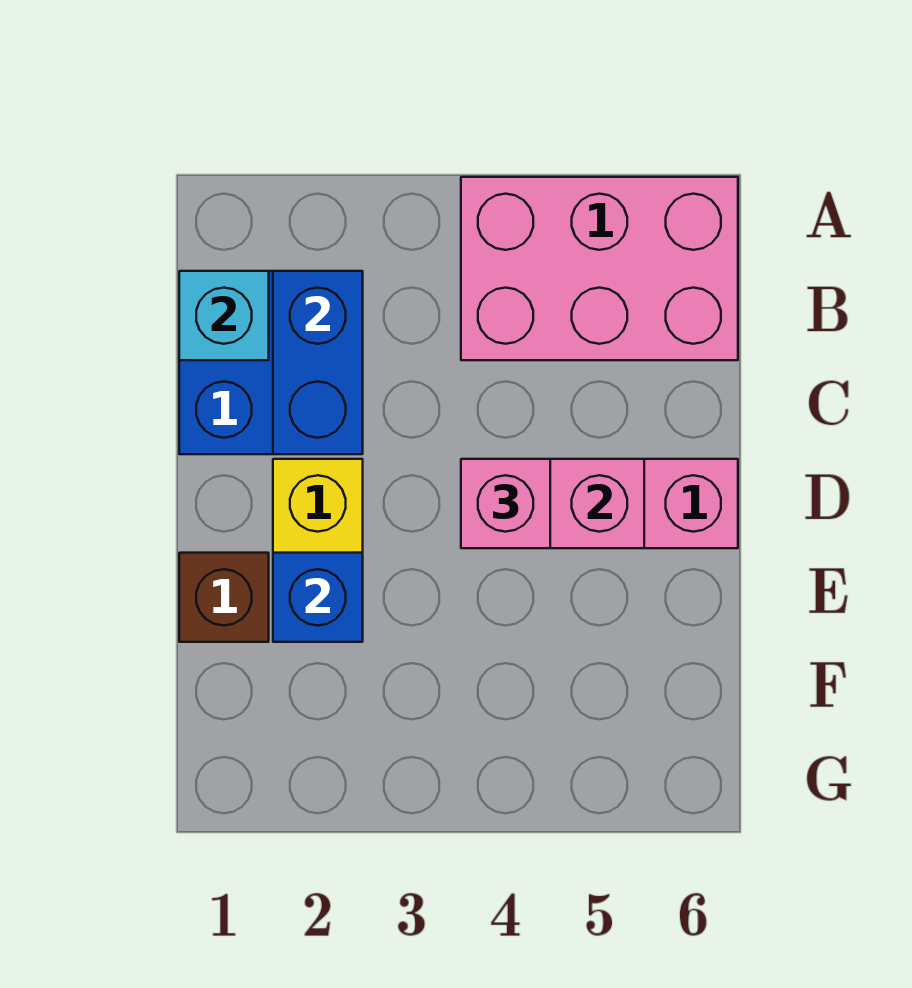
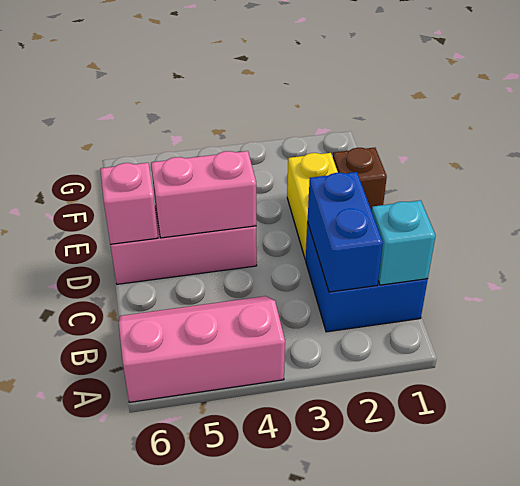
pink 2x3 brick [461,177,738,360] -> pink 2x3 slope [119,296,285,402]
pink 1x1 brick [461,459,550,548] -> pink 1x1 brick moved to [100,163,158,244]
blue 1x1 brick [273,553,363,642] -> none

